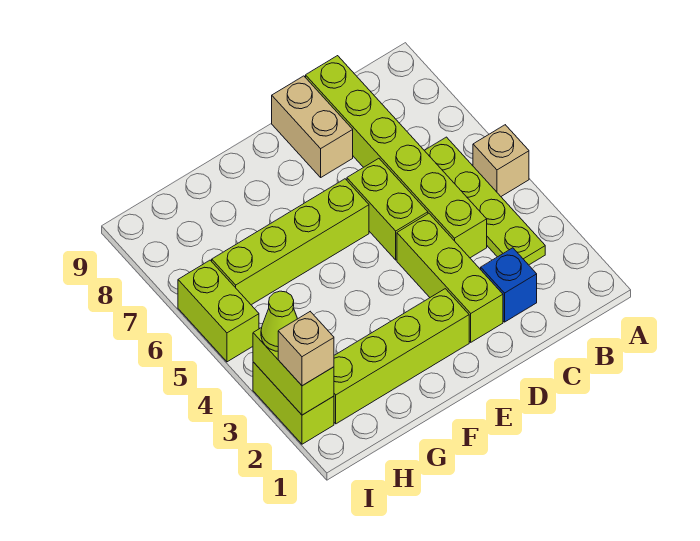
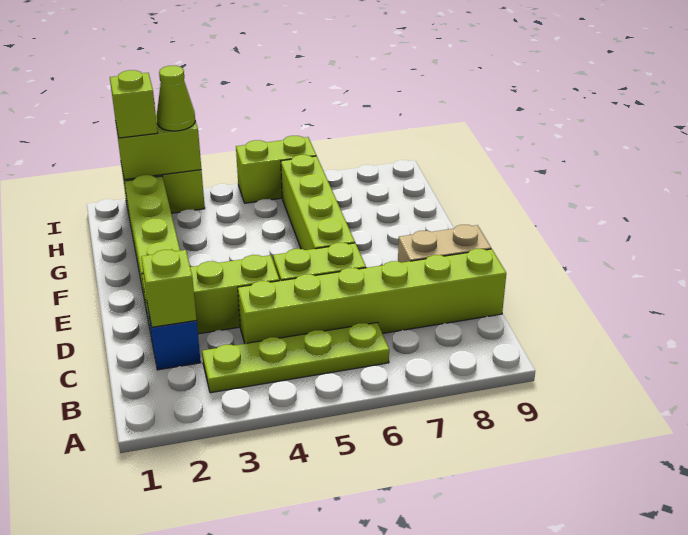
tan 1x1 brick [473,125,529,196] -> none
none -> lime 1x1 brick [141,250,197,327]
tan 1x1 brick [278,312,334,386] -> lime 1x1 brick [110,70,158,138]

